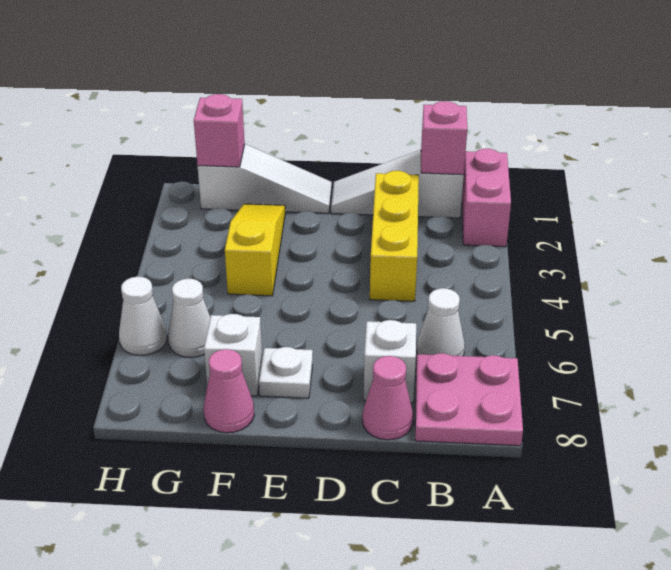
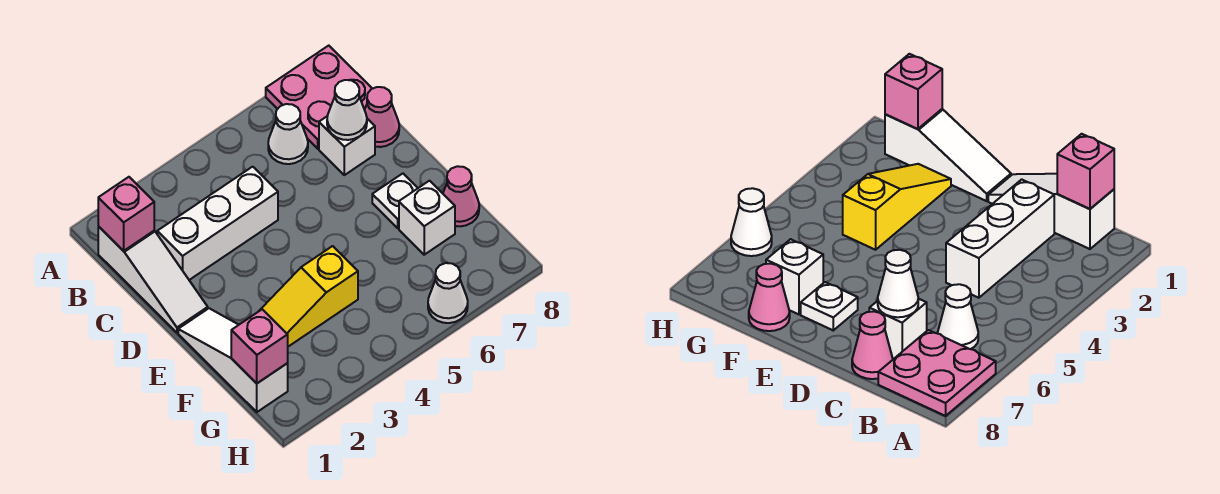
pink 1x2 brick [462,149,511,247] -> none
yellow 1x3 brick [370,171,419,301] -> white 1x3 brick [157,167,278,280]
white 1x1 cone [168,279,210,358] -> white 1x1 cone moved to [327,80,367,140]

